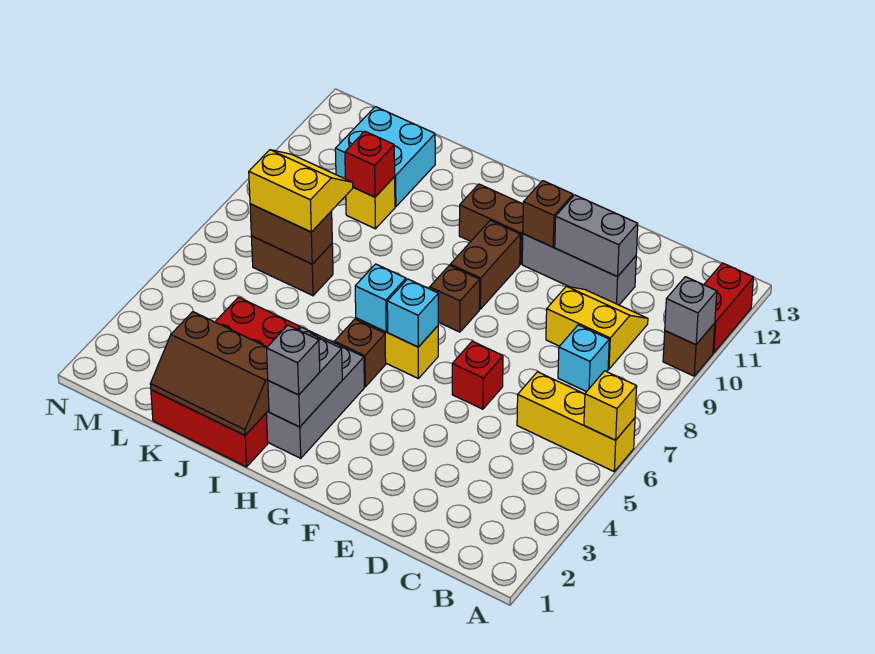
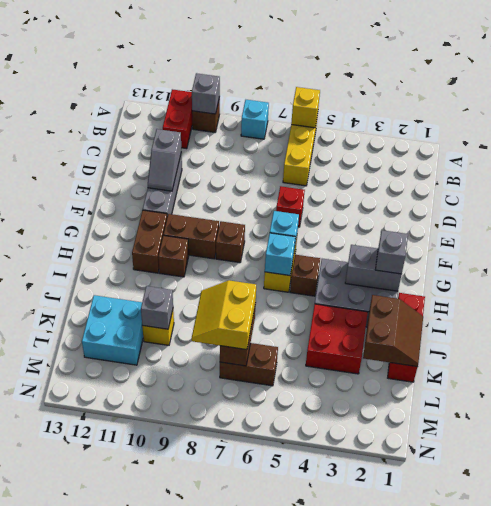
red 1x2 brick [704,263,753,353] -> red 1x2 brick turned to [163,89,192,149]
cyan 1x1 brick [558,325,609,392] -> cyan 1x1 brick moved to [241,100,269,139]
yellow 2x2 slope [546,286,648,369] -> none
grey 1x2 brick [555,195,638,277] -> grey 1x2 slope [148,129,181,191]
brown 1x1 brick [523,181,573,247] -> brown 1x1 brick moved to [158,236,189,277]
brown 2x3 slope [150,312,269,435] -> brown 2x2 slope [363,295,423,367]
brown 1x2 brick [251,236,333,296] -> brown 1x2 brick turned to [220,343,278,386]
red 1x1 brick [345,131,395,197] -> grey 1x1 brick [141,286,173,329]

